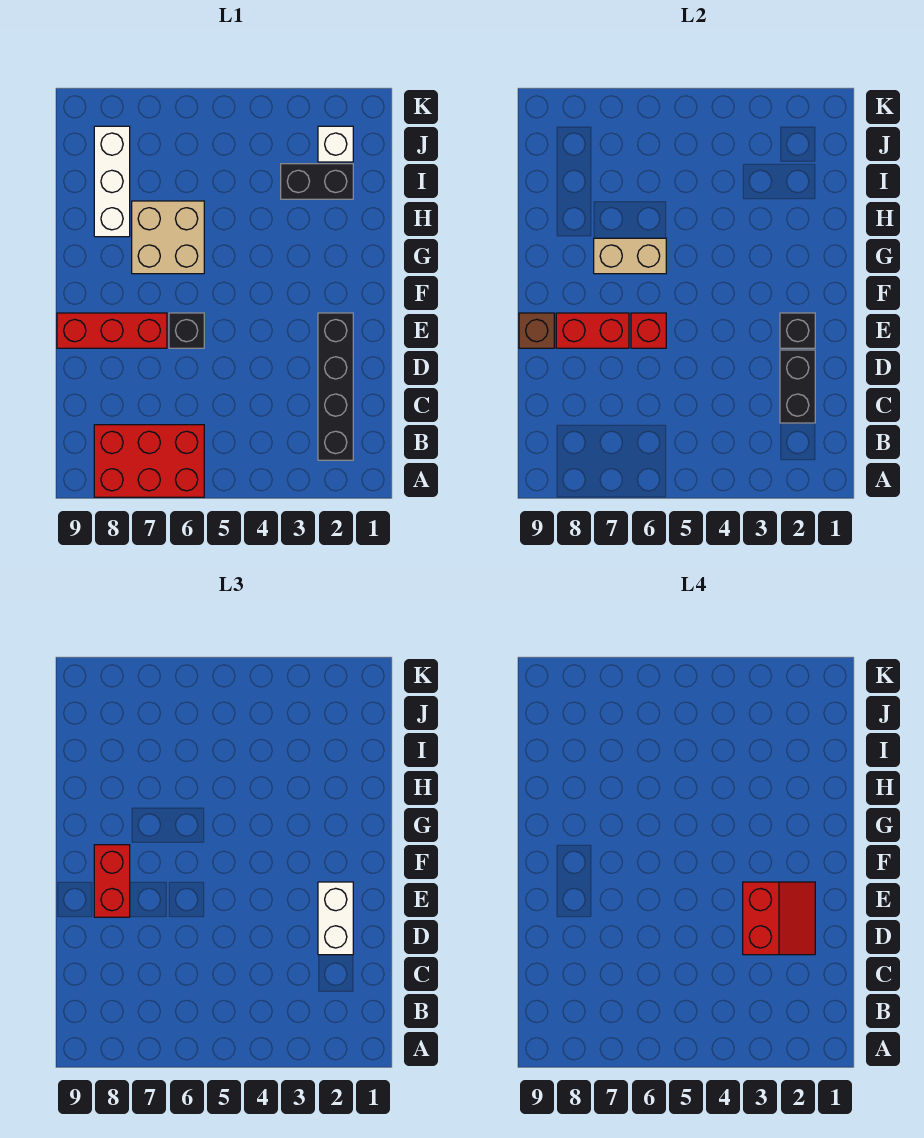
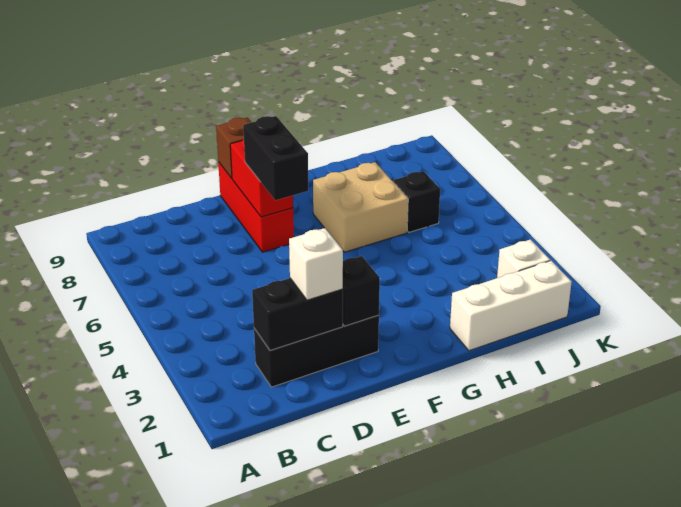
red 2x3 brick [94,425,204,497] -> none
black 1x4 brick [318,313,353,460] -> black 1x3 brick [254,315,379,387]
white 1x2 brick [318,882,353,955] -> white 1x1 brick [289,228,343,300]
red 2x2 slope [743,882,815,955] -> none
black 1x1 brick [169,313,204,348] -> black 1x1 brick moved to [393,171,440,232]
red 1x1 brick [631,313,666,348] -> none
red 1x2 brick [94,845,130,917] -> none
tan 1x2 brick [594,238,666,274] -> none
white 1x3 brick [94,126,130,237] -> white 1x3 brick moved to [450,261,572,351]
black 1x2 brick [281,164,353,199] -> black 1x2 brick moved to [243,116,308,200]

